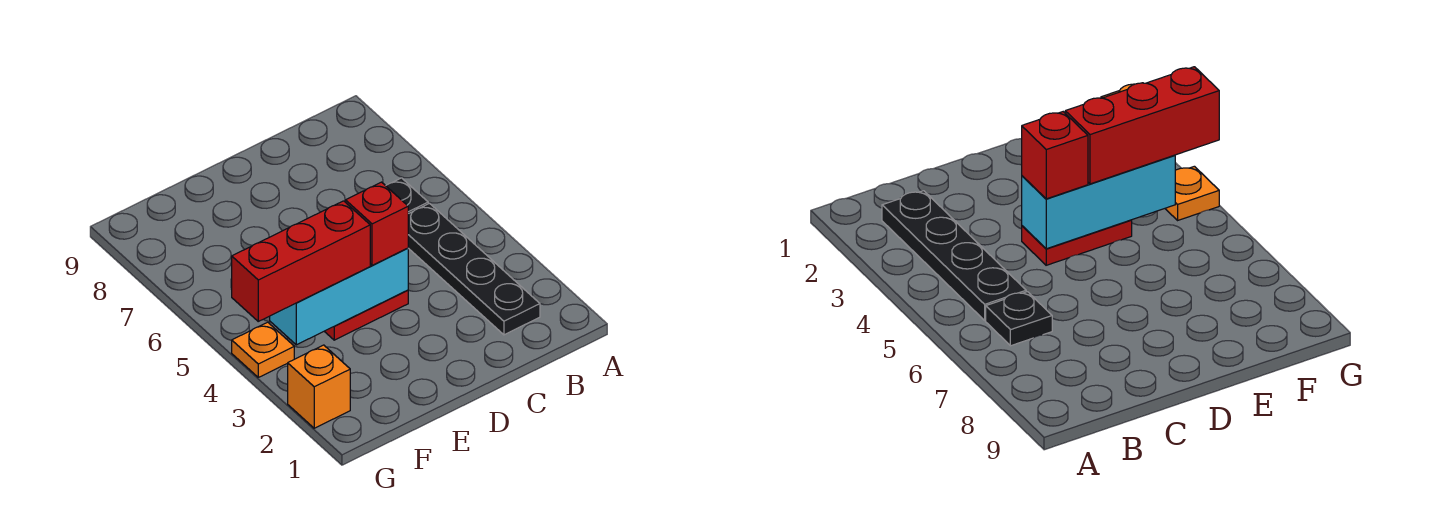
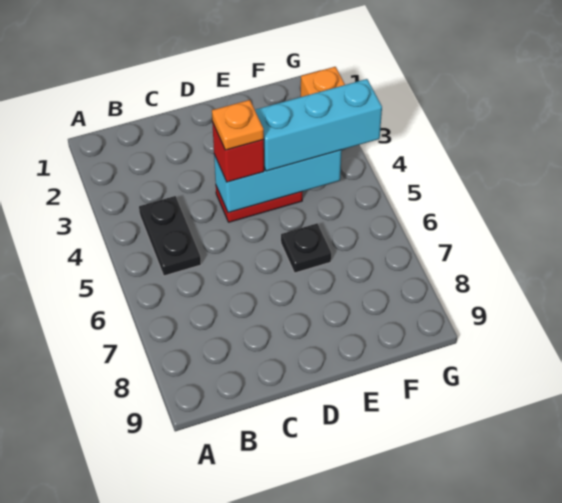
black 1x4 plate [408,203,540,335] -> black 1x2 plate [139,196,201,276]
black 1x1 plate [386,178,428,214] -> black 1x1 plate moved to [281,224,331,273]
red 1x3 brick [232,201,370,321] -> cyan 1x3 brick [255,79,382,171]
orange 1x1 plate [232,322,294,377] -> orange 1x1 plate moved to [212,100,264,150]

